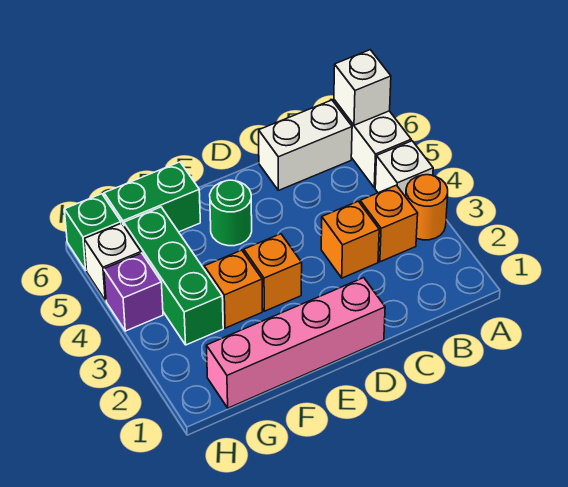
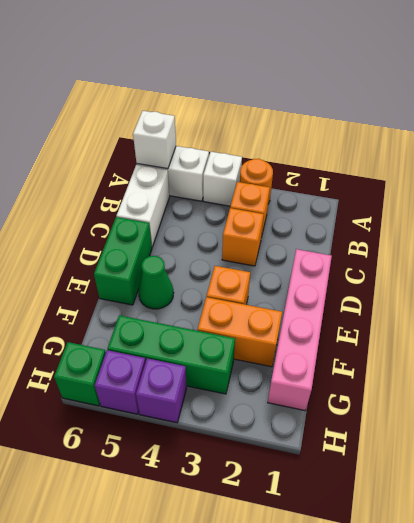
green 1x1 round brick [210,180,252,246] -> green 1x1 cone [138,256,174,309]
orange 1x1 brick [204,250,262,328] -> orange 1x2 brick [198,297,282,367]
green 1x2 brick [104,162,200,232] -> green 1x2 brick moved to [94,217,152,305]
white 1x1 brick [84,223,141,301] -> purple 1x1 brick [95,350,146,414]

